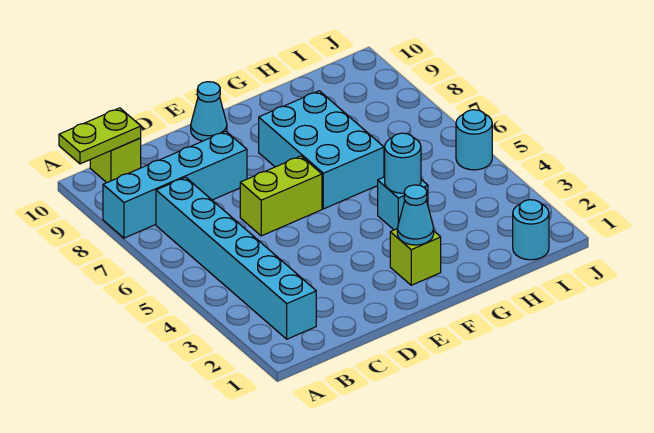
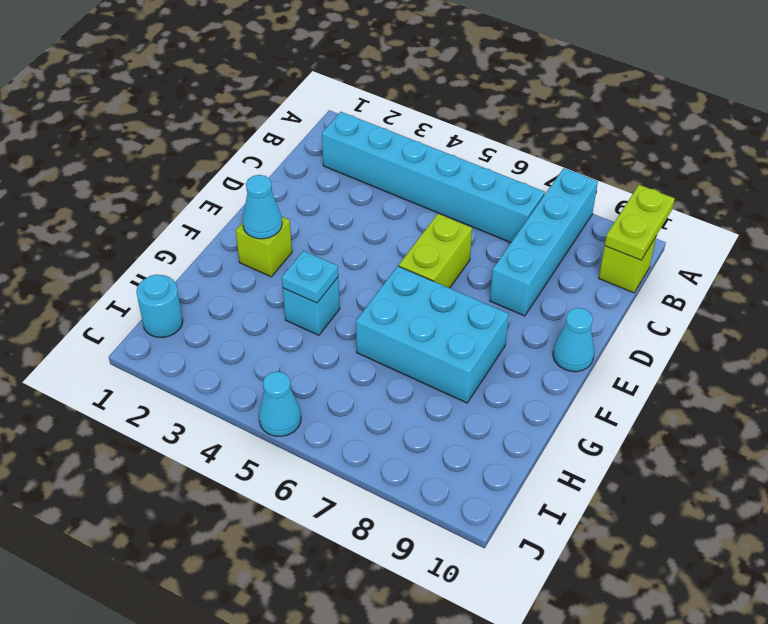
cyan 1x1 round brick [385,133,421,193] -> cyan 1x1 plate [282,251,338,303]
cyan 1x1 round brick [456,110,492,170] -> cyan 1x1 cone [259,371,301,436]

